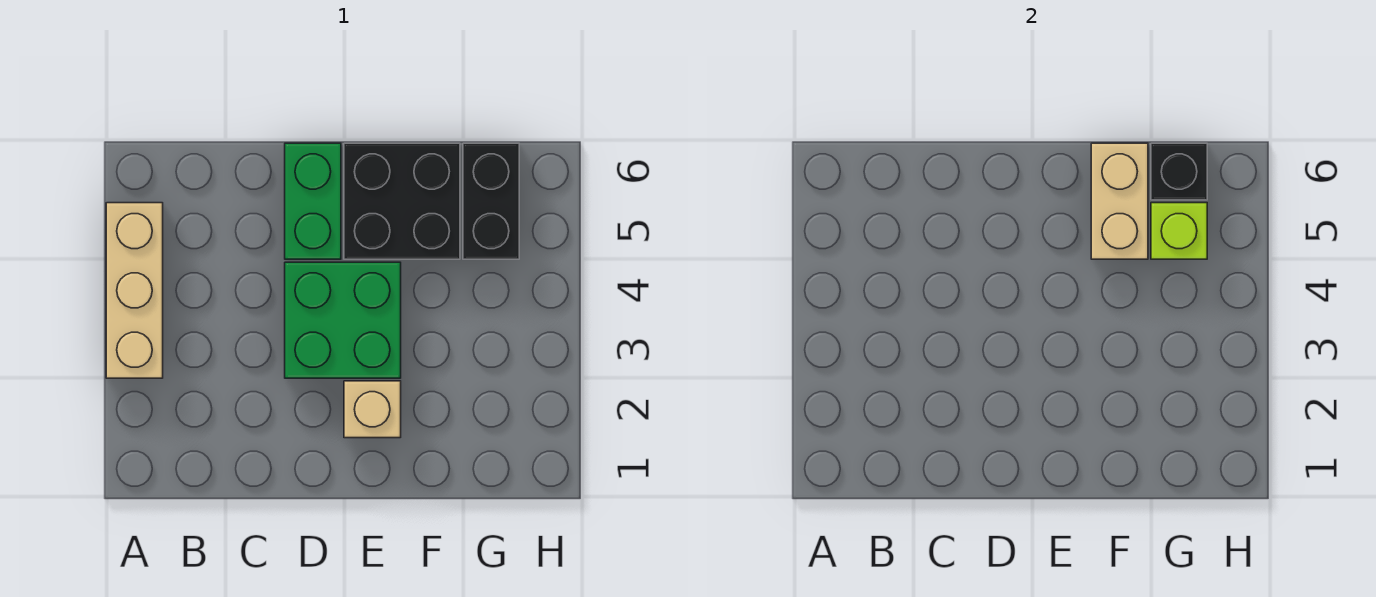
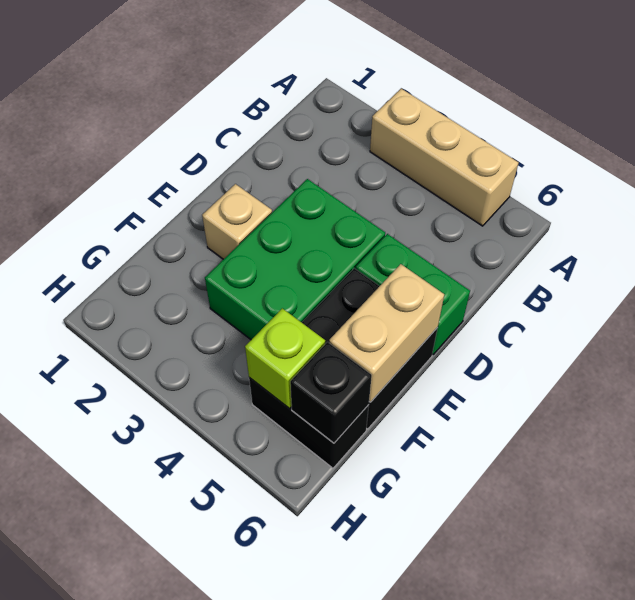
green 2x2 brick [285,262,401,378] -> green 2x3 brick [205,179,385,340]
tan 1x2 brick [1091,143,1148,259] -> tan 1x2 brick turned to [329,264,444,402]

